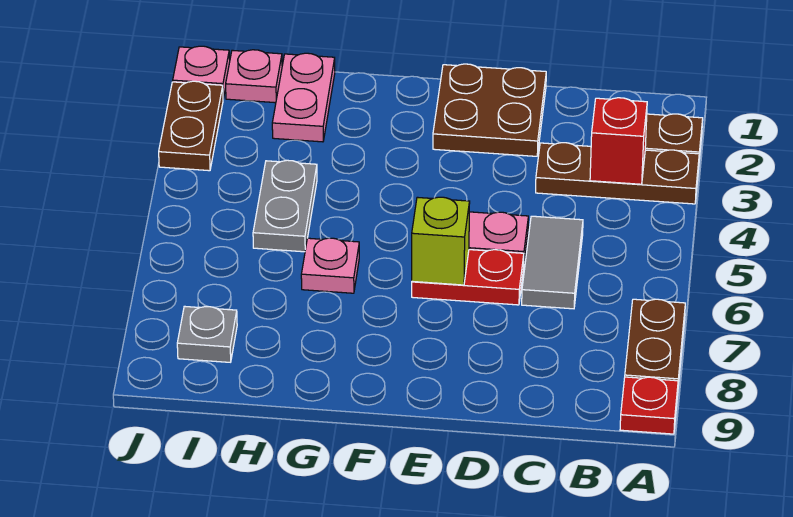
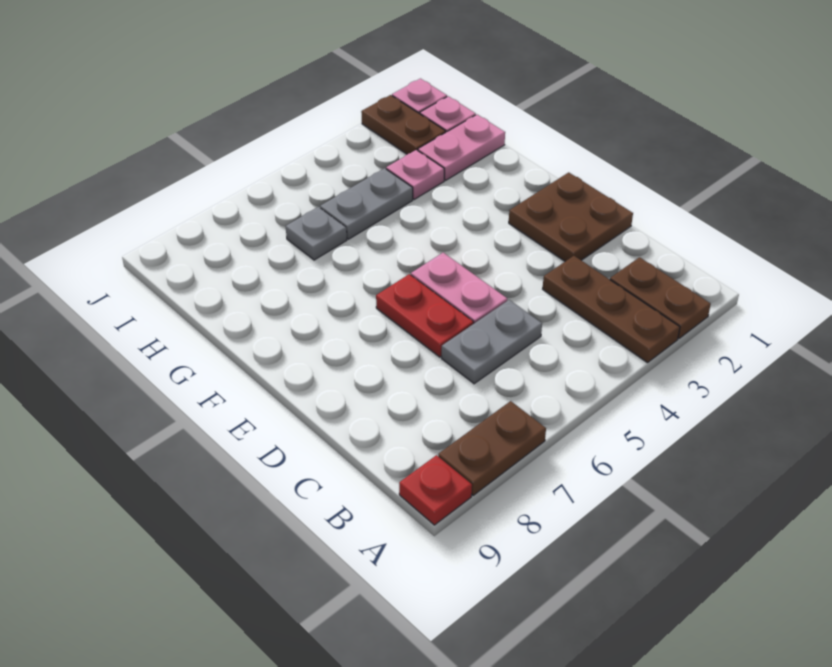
red 1x1 brick [590,98,647,184] -> none
grey 1x2 tile [522,216,583,309] -> grey 1x2 plate [442,300,542,384]
lime 1x1 brick [412,197,470,285] -> none
pink 1x1 plate [301,238,359,293] -> pink 1x1 plate moved to [386,150,444,199]
grey 1x1 plate [177,306,237,362] -> grey 1x1 plate moved to [286,207,347,260]
brown 1x2 plate [159,81,223,171] -> brown 1x2 plate turned to [361,95,446,154]

